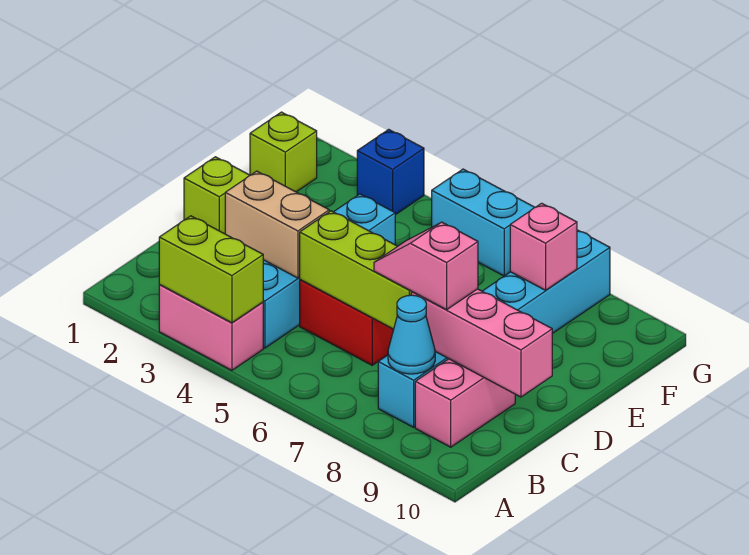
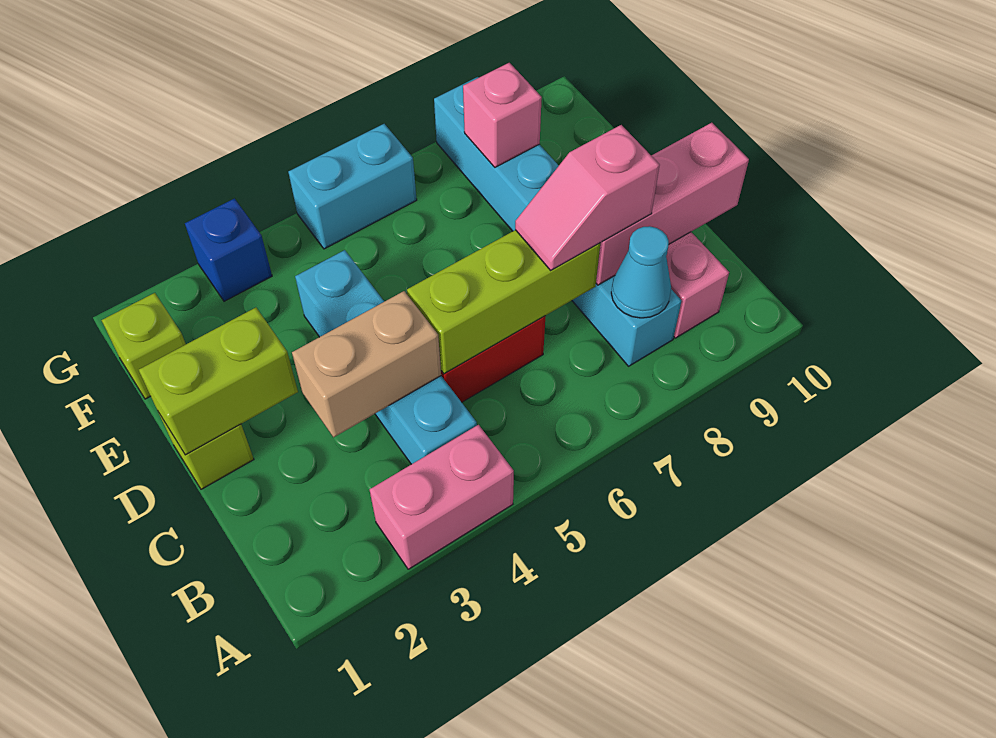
lime 1x2 brick [159,216,263,323] -> lime 1x2 brick moved to [139,308,298,455]

